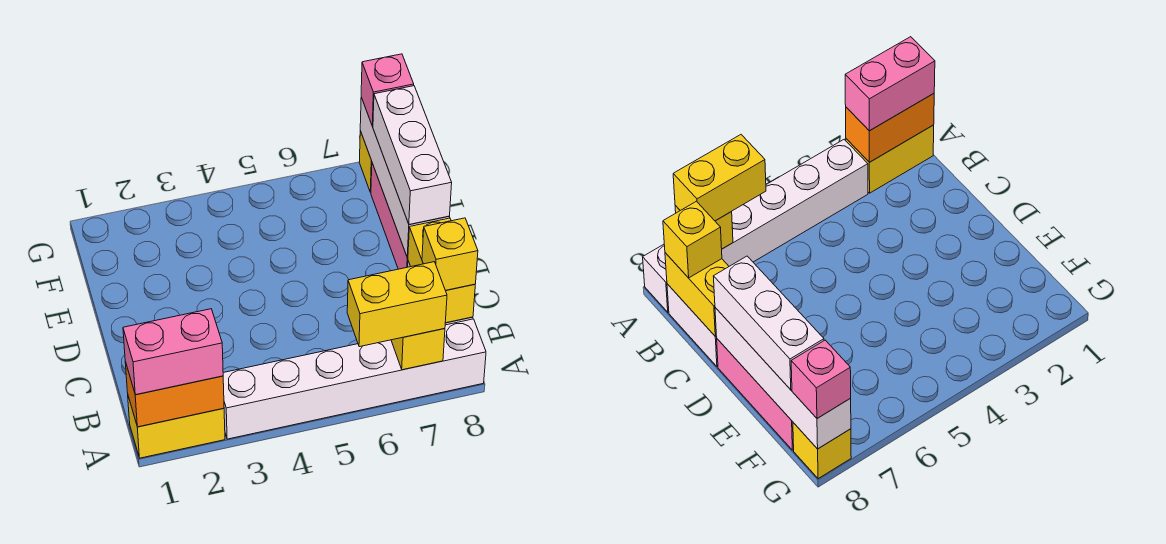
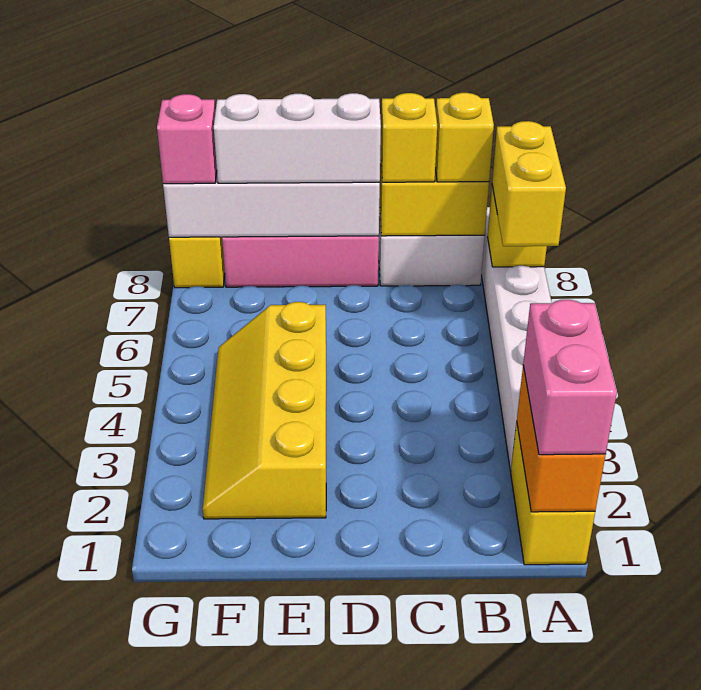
none -> yellow 1x1 brick [381,93,437,182]
none -> yellow 2x4 slope [203,302,326,519]

